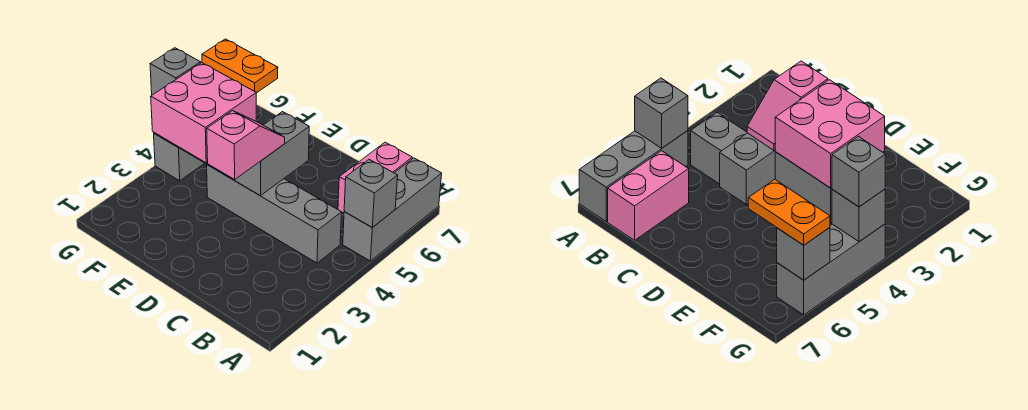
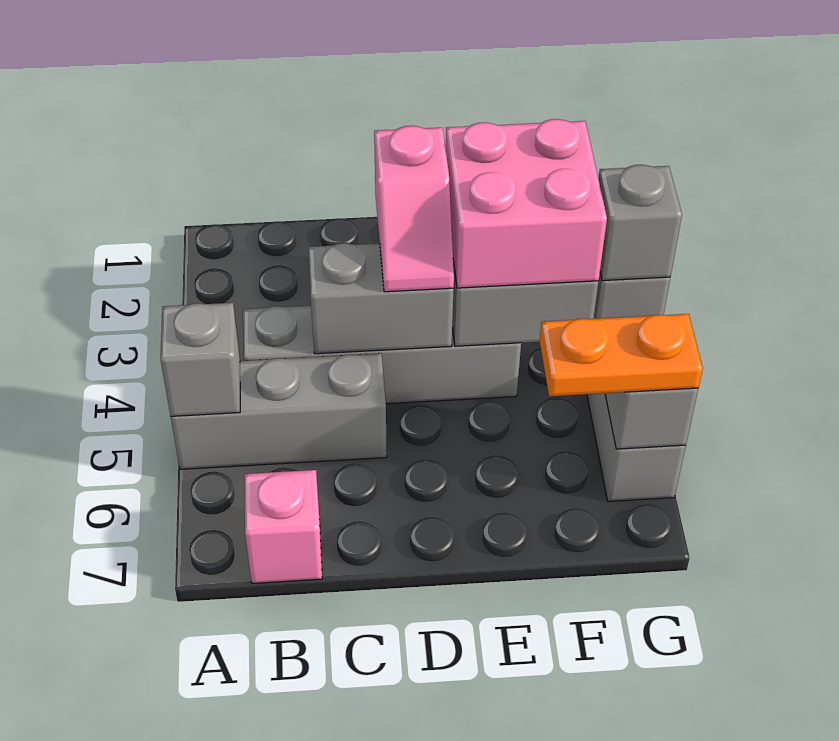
grey 1x3 brick [343,158,442,261] -> grey 1x3 brick turned to [171,353,387,469]
pink 1x2 brick [338,142,412,213] -> pink 1x1 brick [244,470,322,583]
grey 1x2 brick [234,112,309,196] -> grey 1x2 brick turned to [308,243,454,354]

